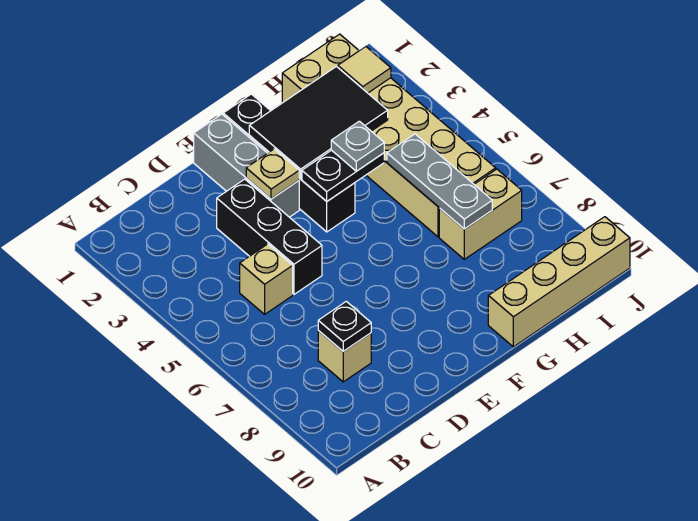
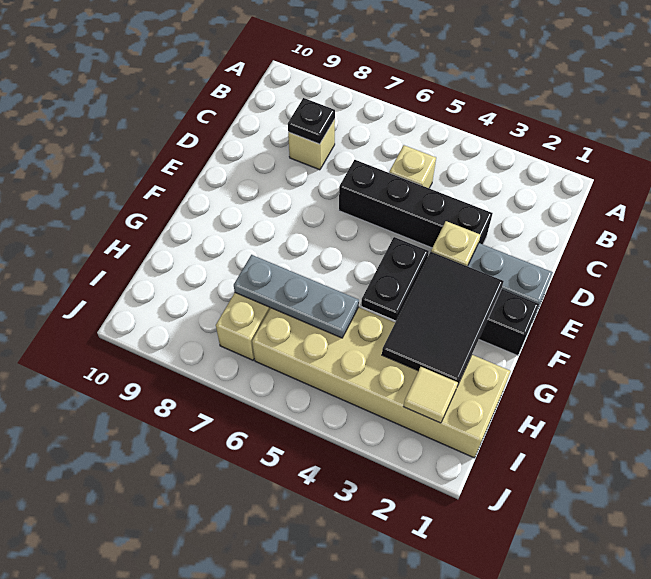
black 1x3 brick [217,179,322,294] -> black 1x4 brick [339,160,493,248]
grey 1x1 plate [331,121,384,171] -> none
tan 1x4 brick [488,217,630,347] -> none

